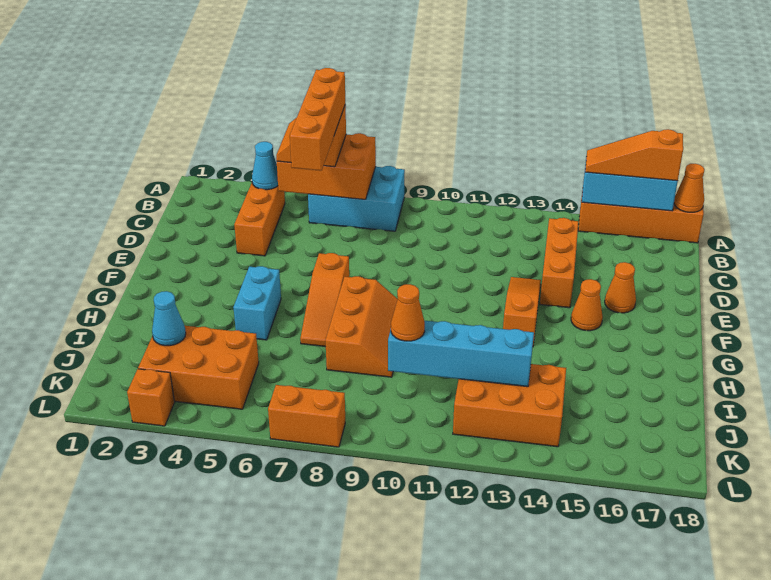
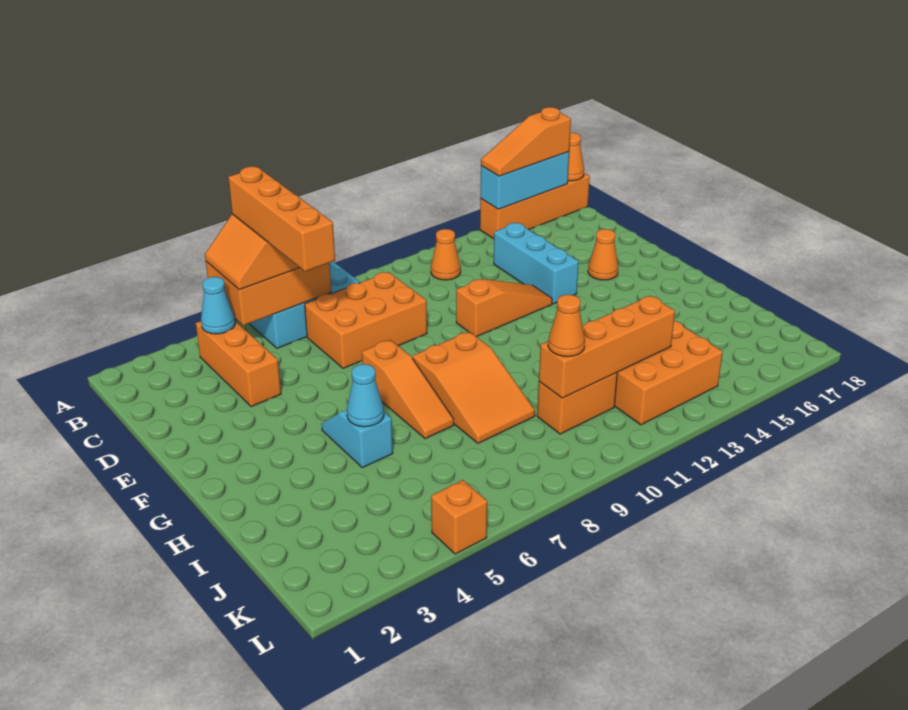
orange 1x3 brick [540,218,578,308] -> cyan 1x3 brick [494,223,579,304]
orange 1x3 slope [503,277,541,346] -> orange 1x3 slope turned to [456,279,552,337]
orange 1x1 cone [571,279,603,331] -> orange 1x1 cone moved to [431,229,461,280]
cyan 1x2 brick [233,266,281,340] -> cyan 1x2 slope [322,410,393,468]
orange 2x3 slope [325,276,397,377] -> orange 2x3 slope turned to [413,332,535,443]
orange 2x3 brick [138,326,259,409] -> orange 2x3 brick moved to [305,272,427,368]
cyan 1x1 cone [152,291,186,346] -> cyan 1x1 cone moved to [347,364,384,427]
cyan 1x4 brick [388,321,534,387] -> orange 1x4 brick [539,296,675,398]
orange 1x1 brick [127,369,174,426] -> orange 1x1 brick moved to [431,480,487,554]
orange 1x2 brick [268,385,345,447] -> orange 1x2 brick moved to [537,373,617,434]

